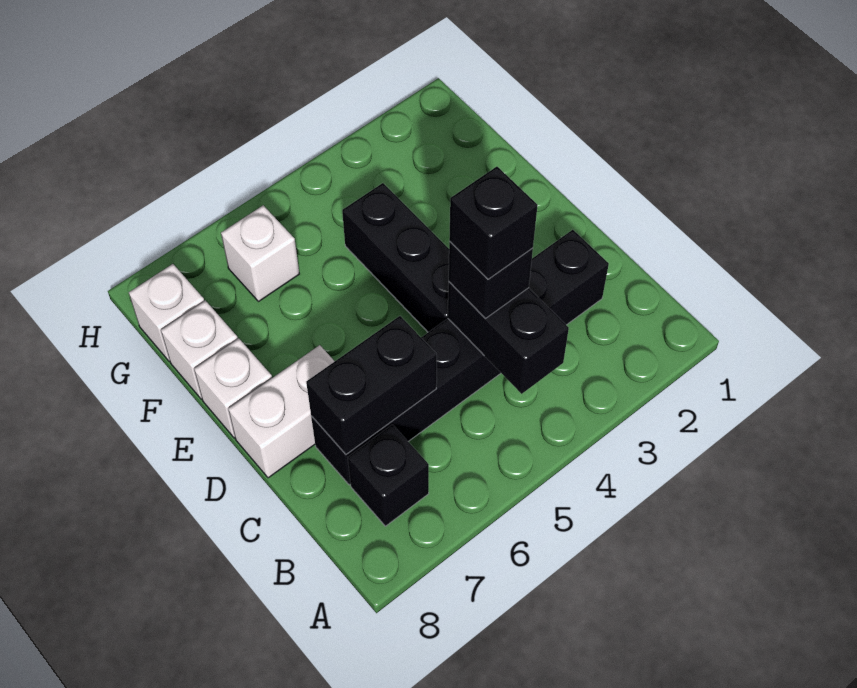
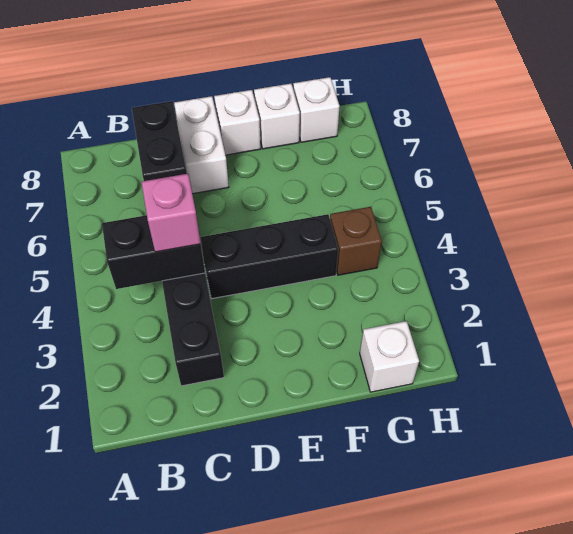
black 1x1 brick [348,425,429,526] -> none
black 1x1 brick [449,242,533,318] -> pink 1x1 brick [142,174,201,252]
black 1x1 brick [449,167,538,279] -> none
none -> brown 1x1 brick [330,207,382,275]
white 1x1 brick [221,205,299,302] -> white 1x1 brick moved to [360,321,419,392]

